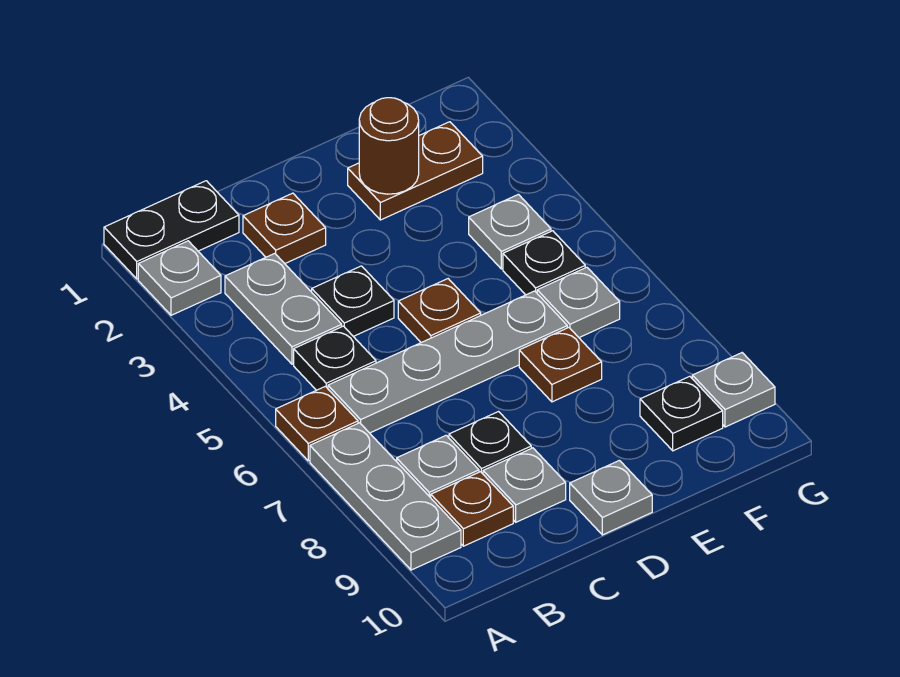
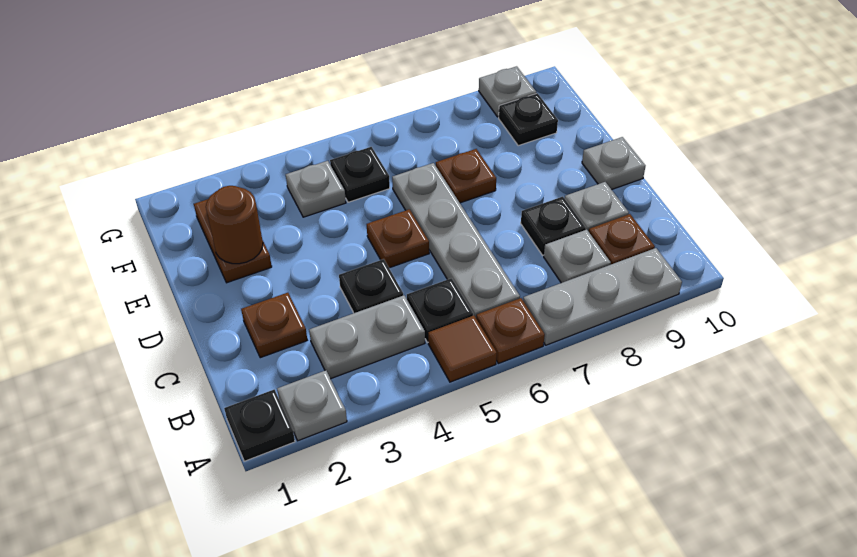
black 1x2 plate [104,181,239,279] -> black 1x1 plate [224,390,295,461]
none -> brown 1x1 tile [428,316,497,382]
grey 1x1 plate [537,267,620,337] -> none

